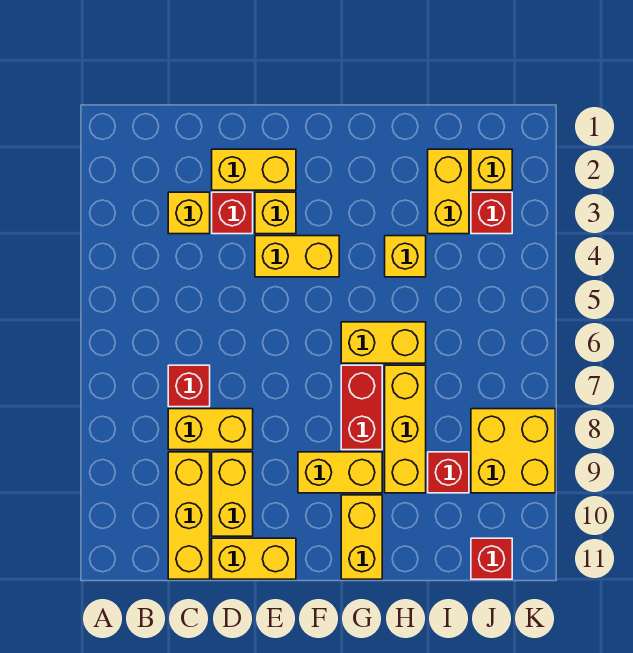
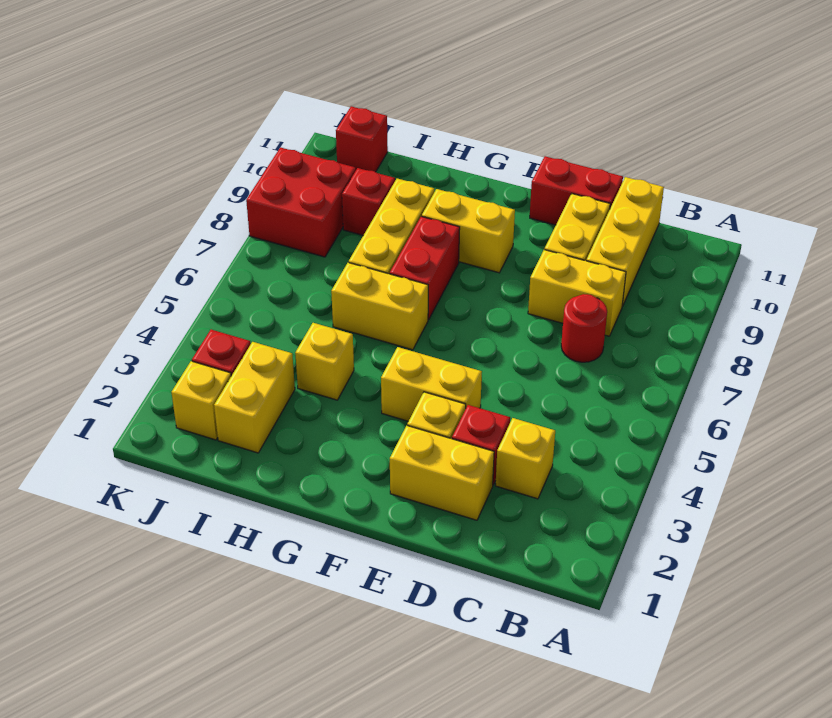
red 1x1 brick [168,365,210,407] -> red 1x1 round brick [561,294,607,362]
yellow 1x2 brick [212,538,296,579] -> red 1x2 brick [530,156,623,225]
yellow 1x2 brick [341,495,382,579] -> none
yellow 2x2 brick [471,409,555,493] -> red 2x2 brick [246,148,356,257]

